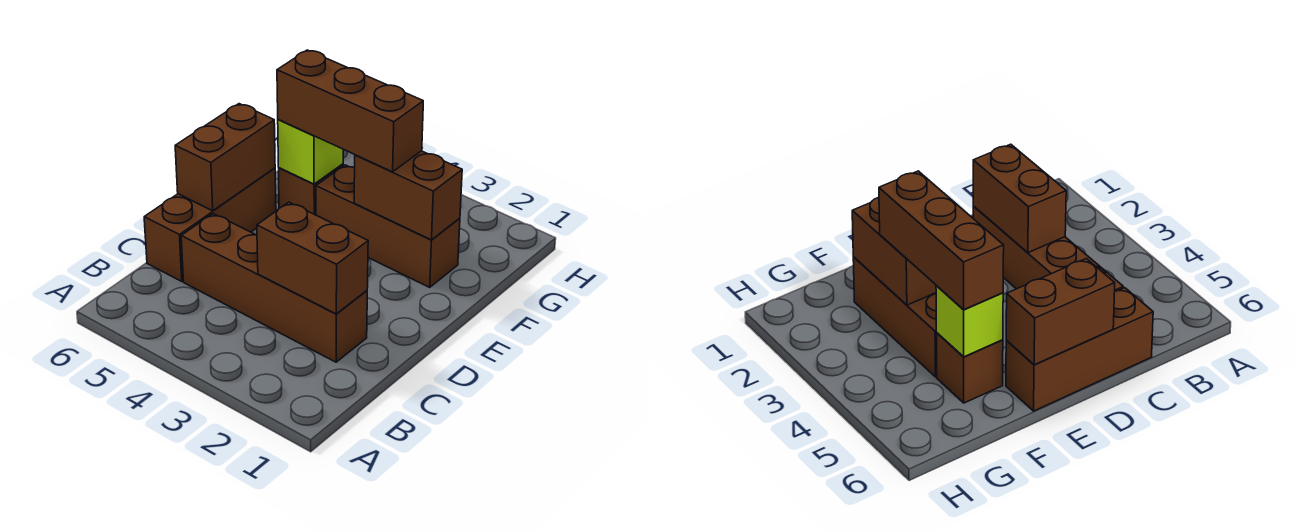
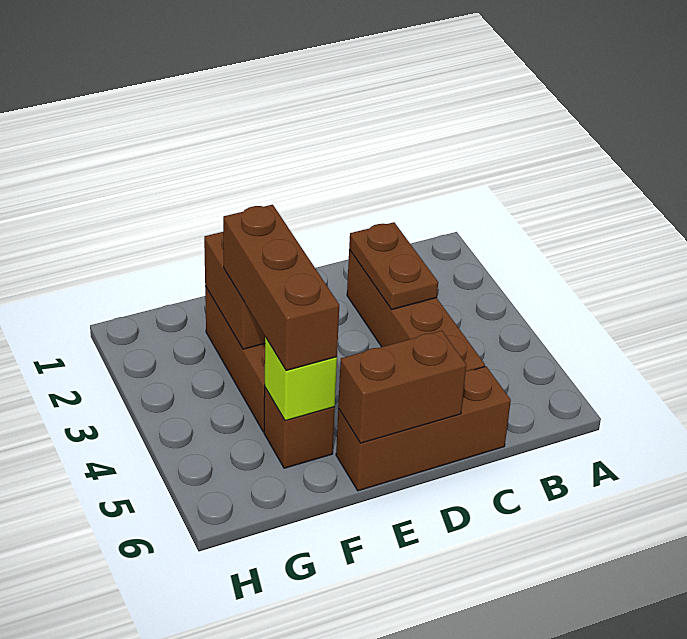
brown 1x2 brick [257,202,368,314] -> brown 1x2 plate [349,222,438,310]

